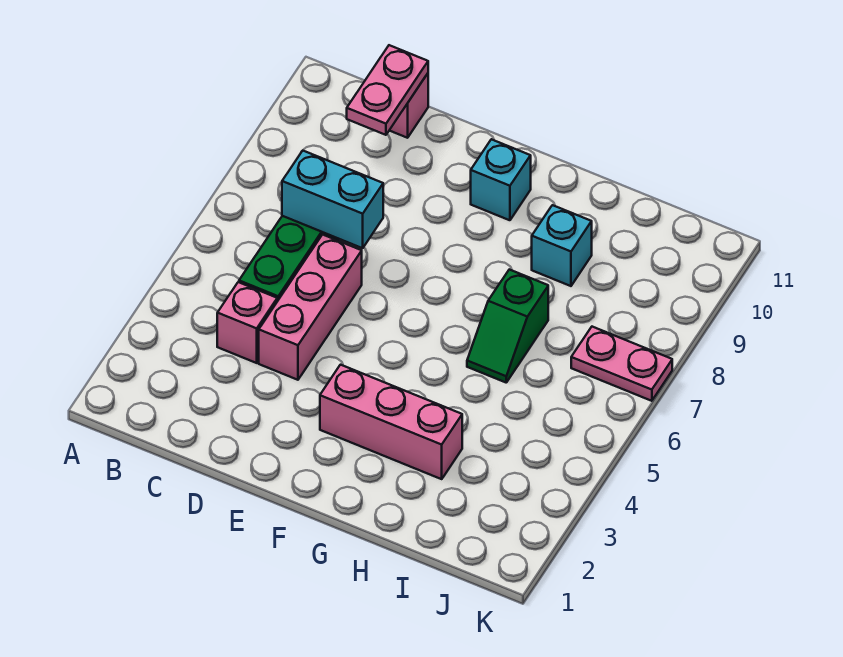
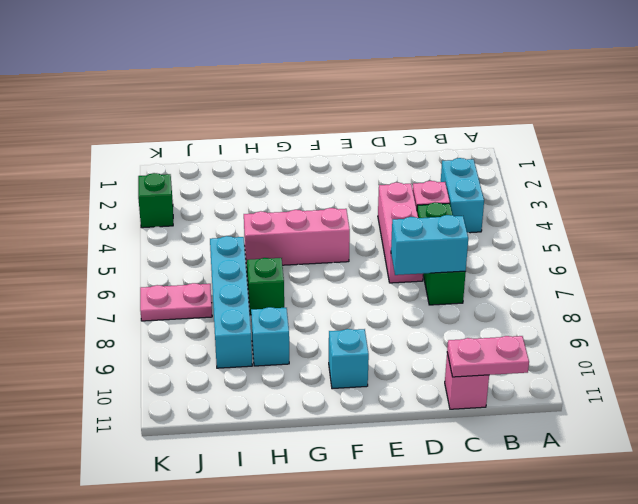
none -> cyan 1x2 brick [441,158,484,233]
pink 1x2 plate [347,45,428,135] -> pink 1x2 plate turned to [447,336,529,377]
pink 1x3 brick [320,365,462,479] -> pink 1x3 brick moved to [244,208,350,265]
none -> cyan 1x4 brick [210,236,252,368]
none -> green 1x1 brick [138,173,173,228]

